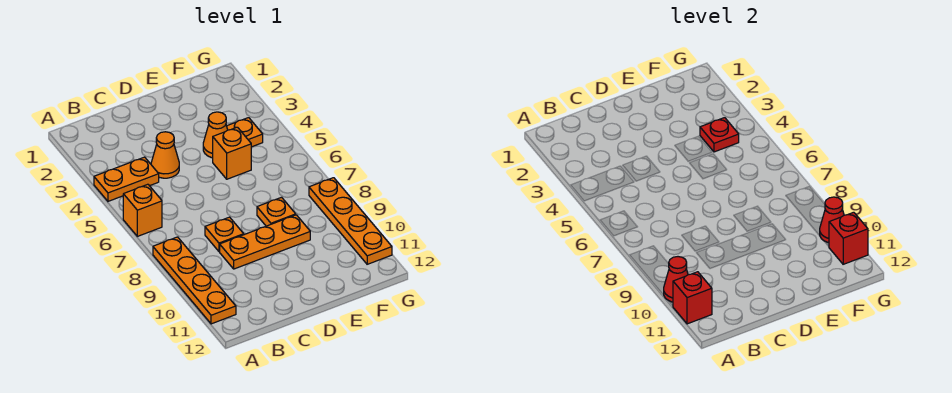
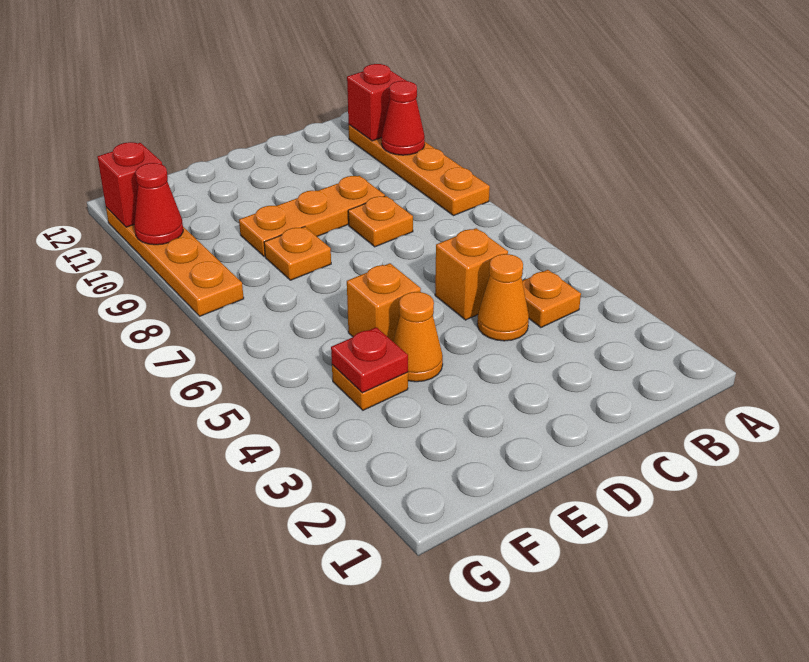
orange 1x2 plate [94,157,159,201] -> orange 1x1 plate [522,270,581,328]
orange 1x1 brick [123,184,162,236] -> orange 1x1 brick moved to [435,228,508,320]

